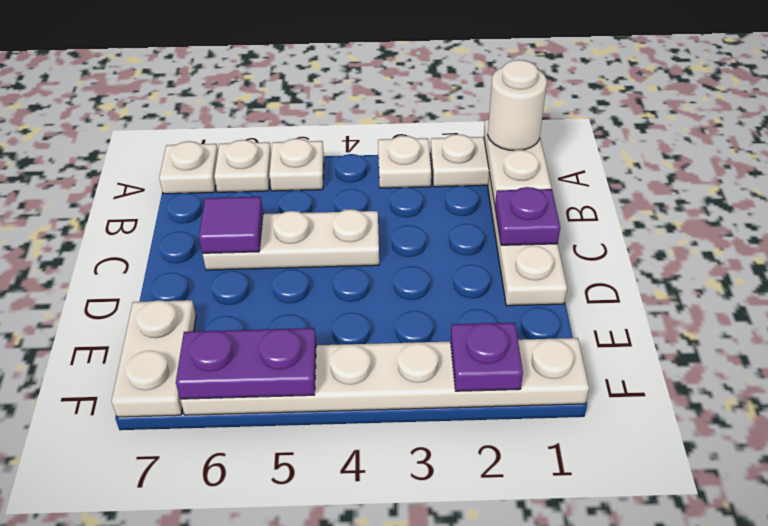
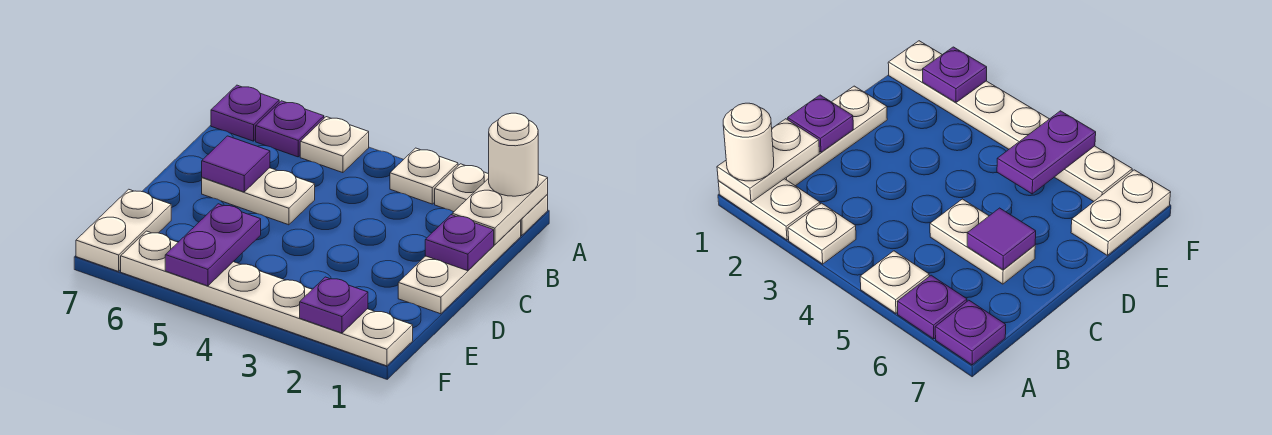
white 1x1 plate [214,140,271,192] -> purple 1x1 plate [256,101,324,157]
white 1x1 plate [159,141,218,194] -> purple 1x1 plate [211,85,279,141]
white 1x3 plate [203,209,379,270] -> white 1x2 plate [202,168,315,225]
purple 1x2 plate [176,328,316,399] -> purple 1x2 plate turned to [165,204,261,286]

